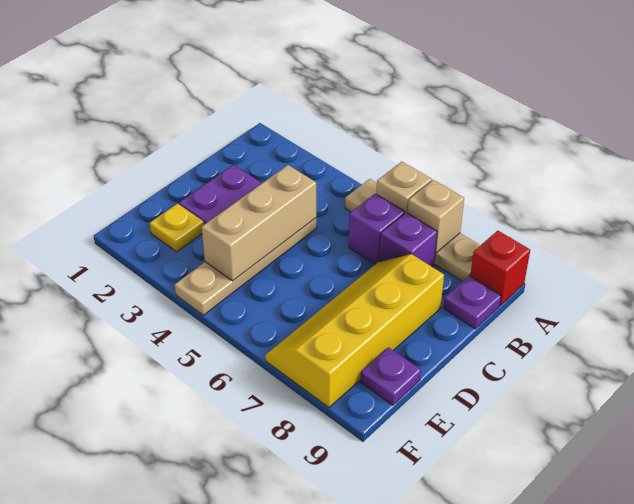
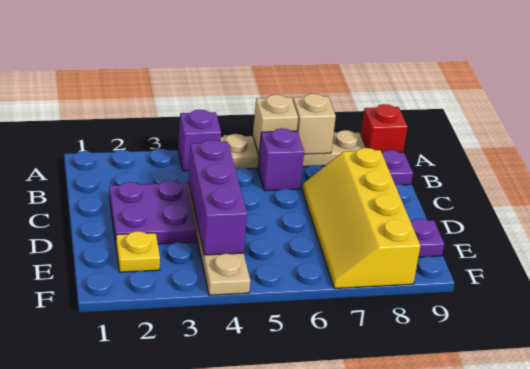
purple 1x1 brick [379,213,437,267] -> purple 1x1 brick moved to [178,110,221,171]
tan 1x3 brick [202,165,316,281] -> purple 1x3 brick [188,140,247,255]

